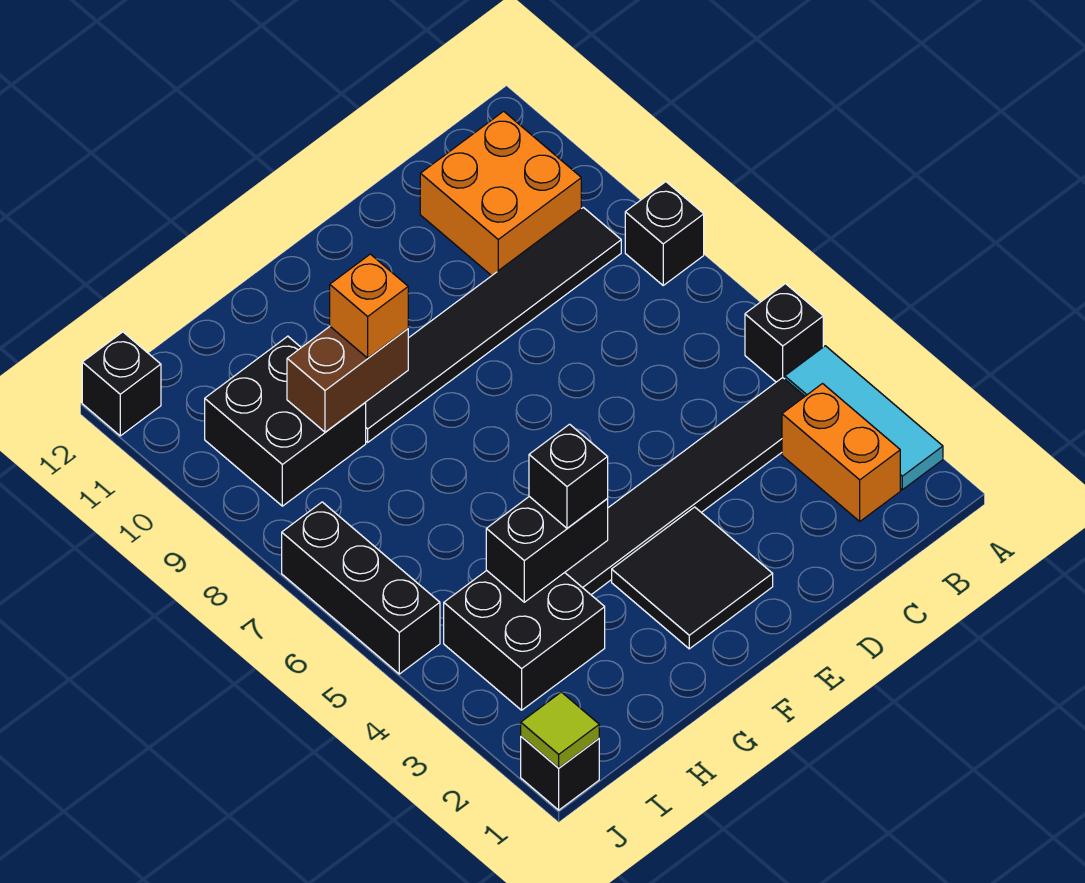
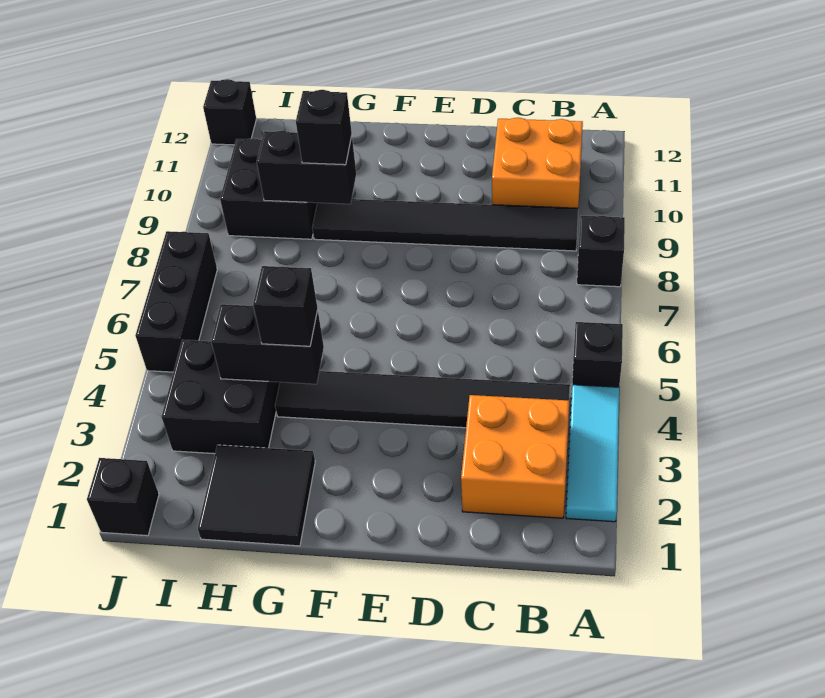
orange 1x2 brick [782,384,900,521] -> orange 2x2 brick [461,395,569,518]
black 2x2 tile [612,507,773,649] -> black 2x2 tile moved to [198,445,315,546]
brown 1x2 brick [287,327,408,432] -> black 1x2 brick [257,130,356,204]
orange 1x1 brick [330,254,408,358] -> black 1x1 brick [296,90,352,165]
lime 1x1 tile [521,692,599,768] -> none

